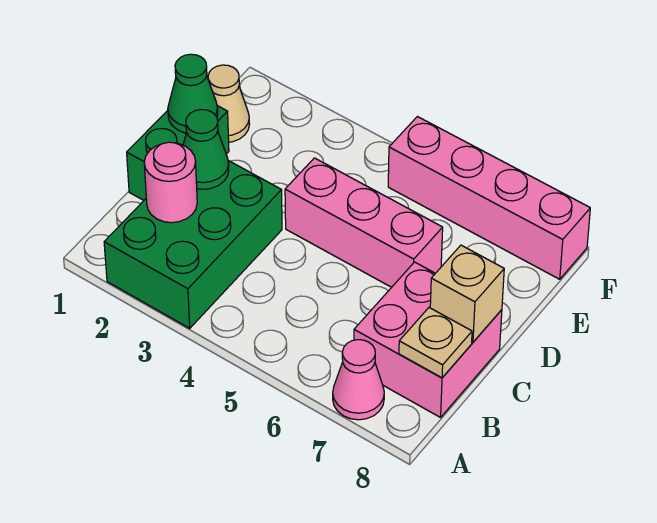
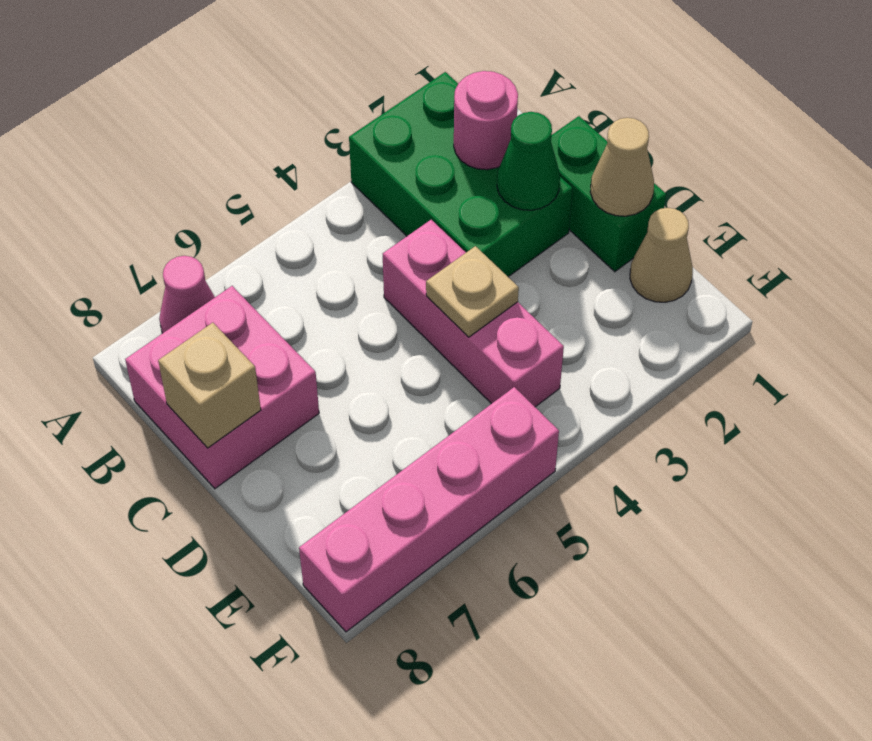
tan 1x1 plate [399,308,472,378] -> tan 1x1 plate moved to [426,246,519,337]
green 1x1 cone [168,54,218,133] -> tan 1x1 cone [590,118,654,216]
pink 1x3 brick [285,158,443,287] -> pink 1x3 brick turned to [383,220,564,407]

